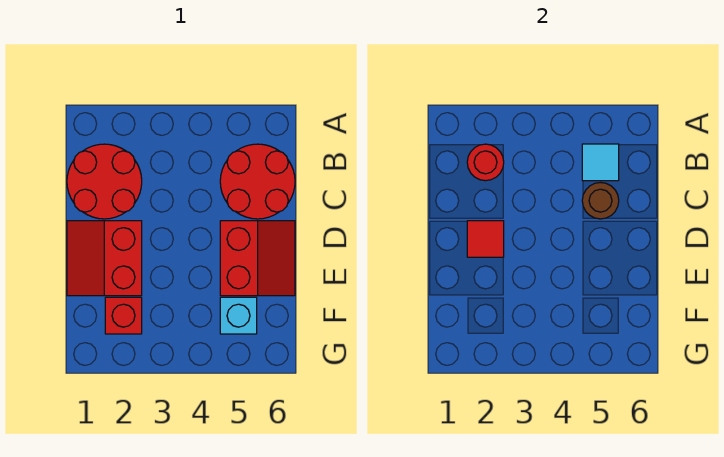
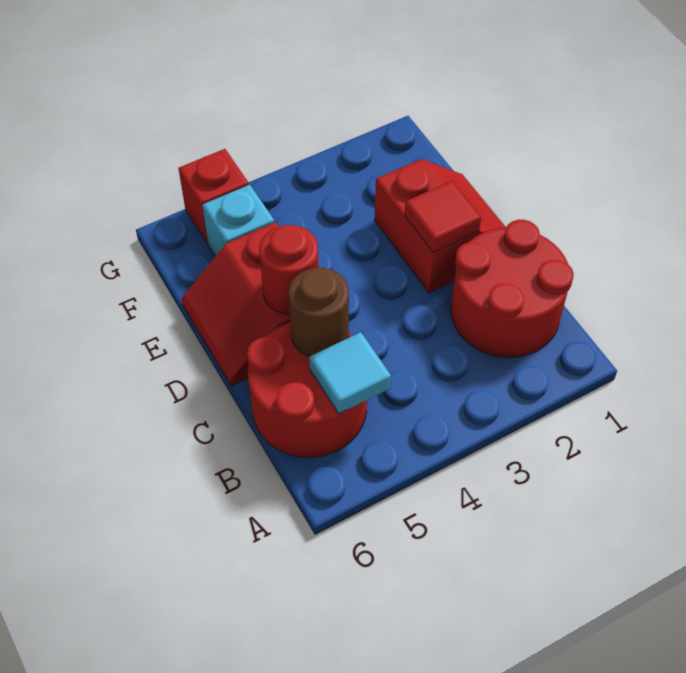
red 1x1 round brick [467,144,504,181] -> red 1x1 round brick moved to [259,225,319,314]
red 1x1 brick [105,297,142,334] -> red 1x1 brick moved to [178,149,249,244]

